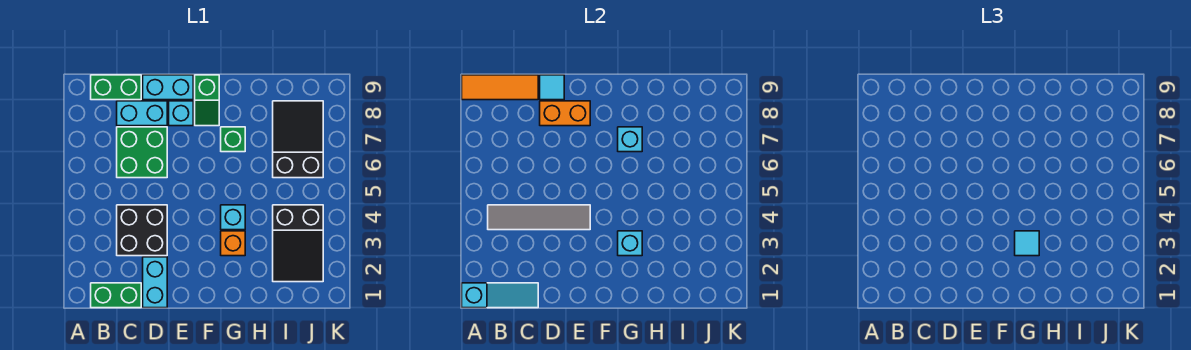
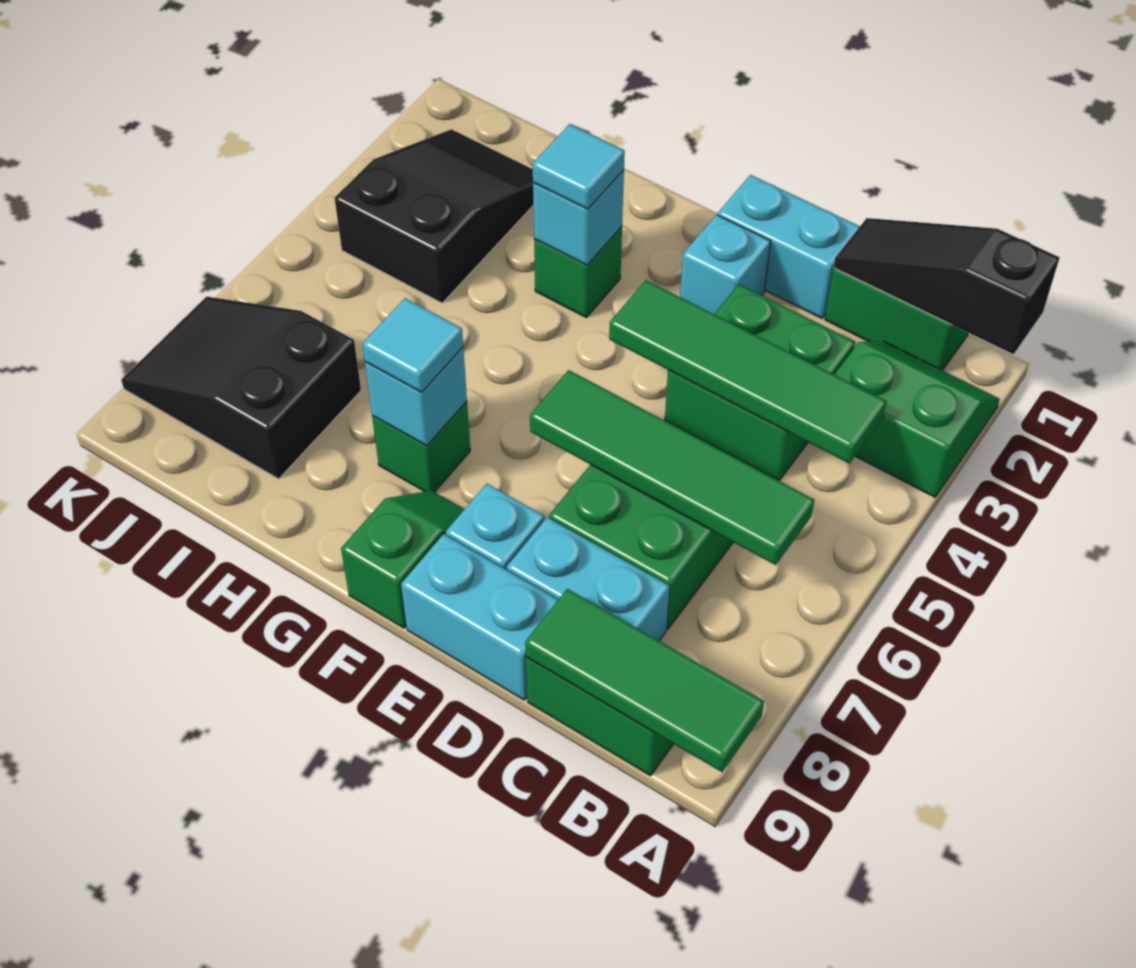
cyan 1x3 slope [462,283,538,308] -> black 1x3 slope [834,218,1060,354]
none -> green 2x2 slope [834,341,1000,497]
orange 1x3 tile [462,75,538,100] -> green 1x3 tile [525,589,764,772]
grey 1x4 tile [488,205,590,230] -> green 1x4 tile [609,280,887,464]
none -> green 1x4 tile [530,370,814,565]
black 2x2 brick [117,205,167,256] -> green 2x2 brick [665,284,855,481]
cyan 1x2 brick [143,257,167,308] -> cyan 1x2 brick turned to [718,175,860,318]
orange 1x2 brick [540,101,590,126] -> none
cyan 1x1 tile [540,75,564,100] -> cyan 1x1 tile moved to [362,298,463,392]
orange 1x1 brick [221,231,245,256] -> green 1x1 brick [534,227,622,317]
cyan 1x1 brick [221,205,245,230] -> cyan 1x1 brick moved to [680,215,771,314]
black 2x3 slope [273,101,323,178] -> black 2x3 slope turned to [121,297,361,479]

